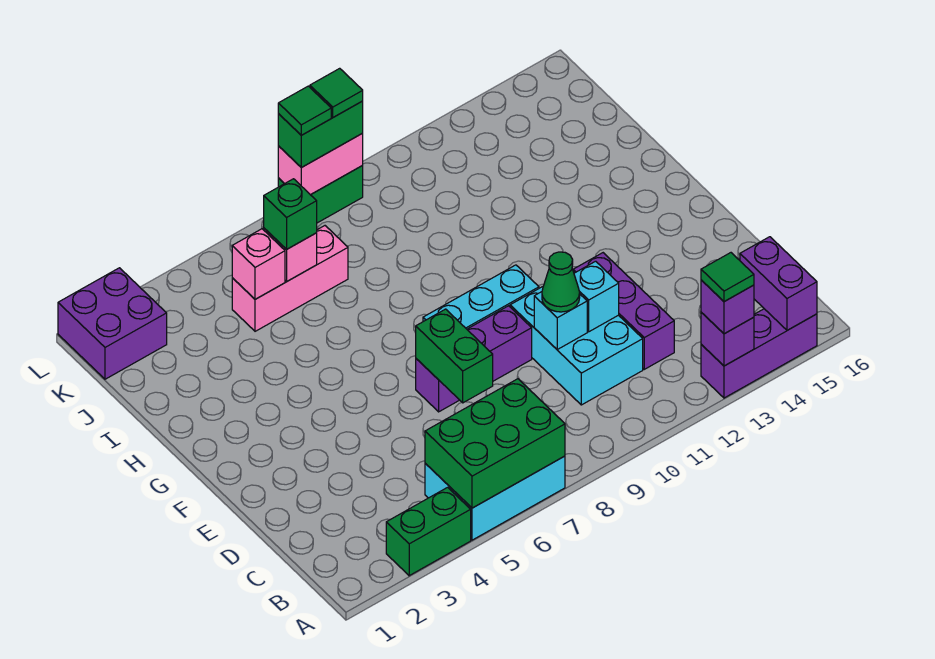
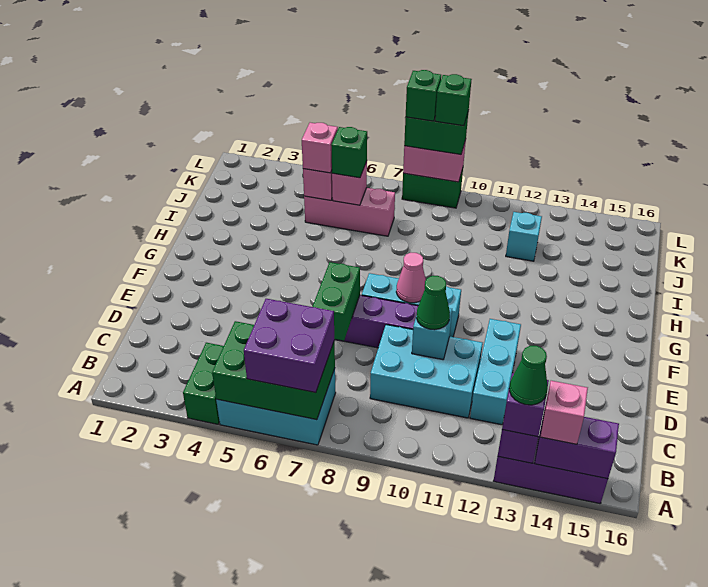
green 1x2 brick [386,487,471,576] -> green 1x2 brick turned to [183,343,224,424]
green 1x1 tile [701,253,754,302] -> green 1x1 cone [509,346,548,405]
none -> pink 1x1 brick [540,381,588,444]
purple 1x2 brick [740,237,817,330] -> purple 1x2 brick turned to [535,415,619,479]
cyan 2x3 brick [510,287,643,405] -> cyan 2x3 brick turned to [370,325,483,418]
purple 1x3 brick [573,253,674,369] -> cyan 1x3 brick [470,319,521,425]
cyan 1x1 brick [574,261,619,332] -> cyan 1x1 brick moved to [506,212,542,261]
none -> pink 1x1 cone [396,253,426,303]
none -> pink 1x1 brick [302,123,338,173]
purple 2x2 brick [58,268,167,379] -> purple 2x2 brick moved to [244,299,334,393]
green 1x1 tile [278,86,331,135] -> green 1x1 brick [406,70,441,121]
green 1x1 tile [310,68,363,117] -> green 1x1 brick [435,74,472,126]

